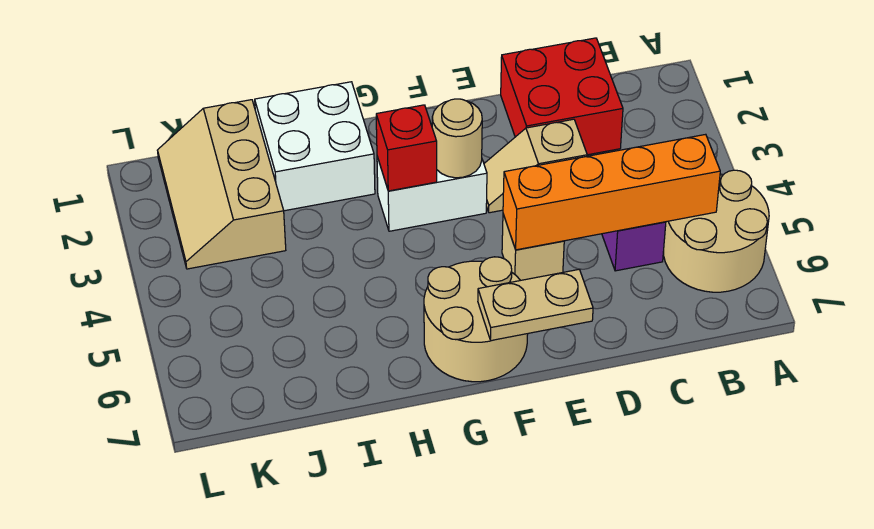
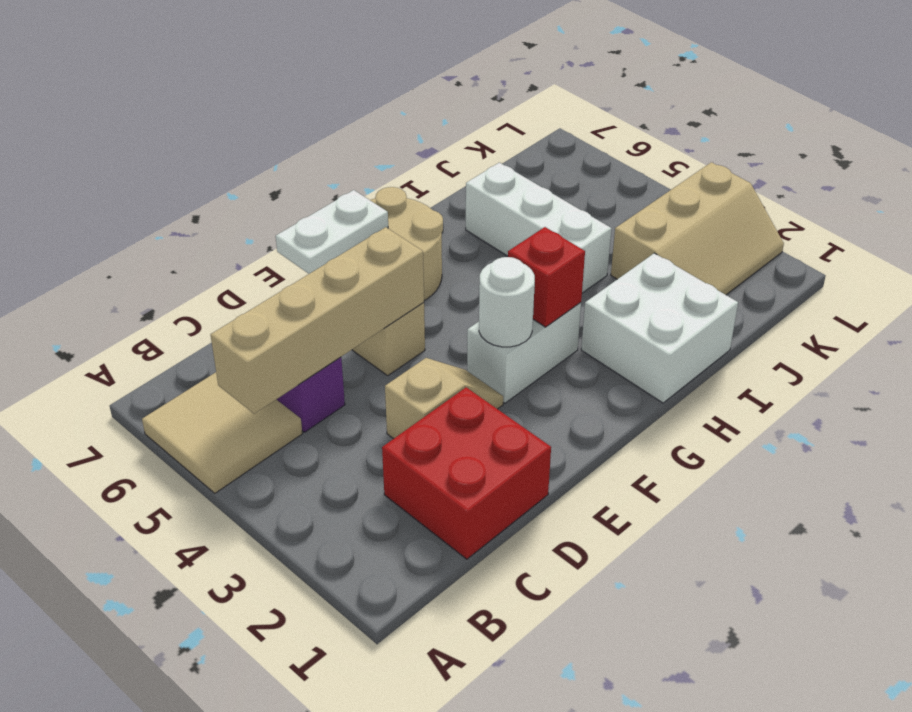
tan 2x2 round brick [663,170,769,292] -> tan 2x2 tile [142,372,302,493]
orange 1x4 brick [503,134,720,250] -> tan 1x4 brick [211,227,424,414]
tan 1x2 plate [478,270,593,341] -> white 1x2 plate [276,190,388,274]
tan 1x1 round brick [432,99,482,178] -> white 1x1 round brick [479,257,535,347]
none -> white 1x3 brick [466,162,612,293]
tan 2x3 slope [157,100,286,269] -> tan 2x3 slope turned to [611,162,784,295]

